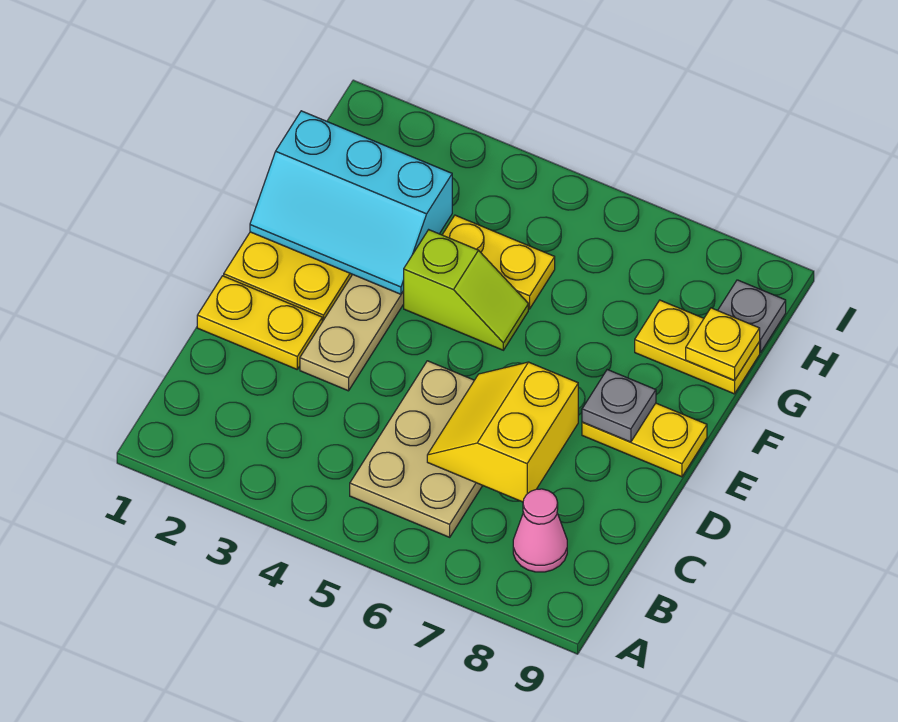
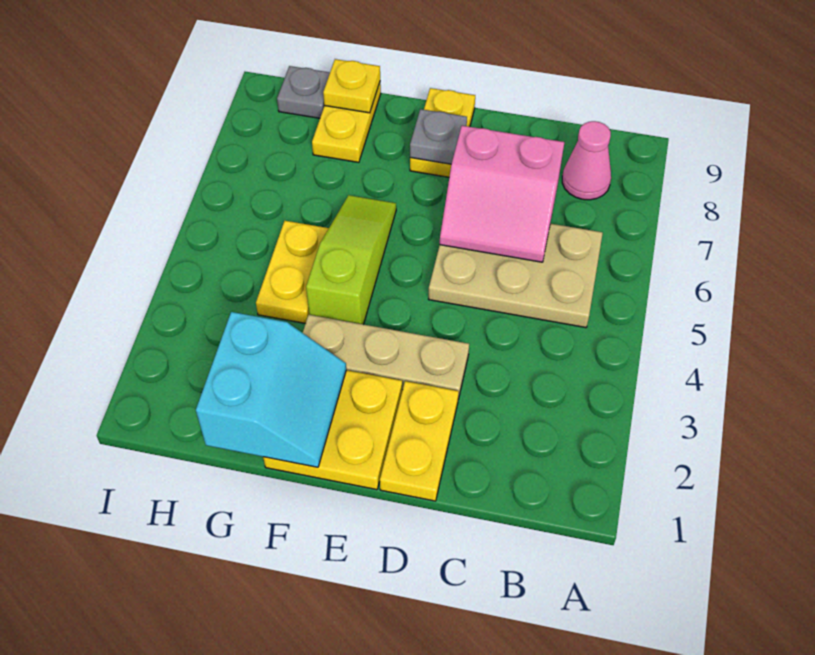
yellow 2x2 slope [427,362,578,502] -> pink 2x2 slope [440,126,564,262]
cyan 2x3 slope [250,111,452,294] -> cyan 2x2 slope [196,312,346,467]
lime 1x2 slope [404,230,528,350] -> lime 1x3 slope [306,195,396,324]

